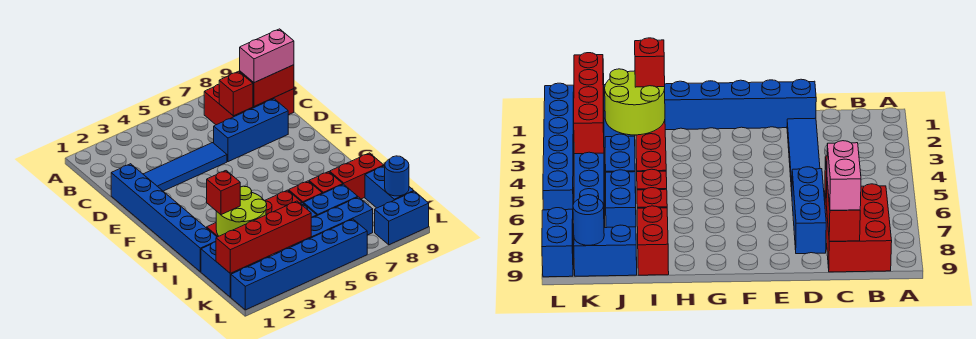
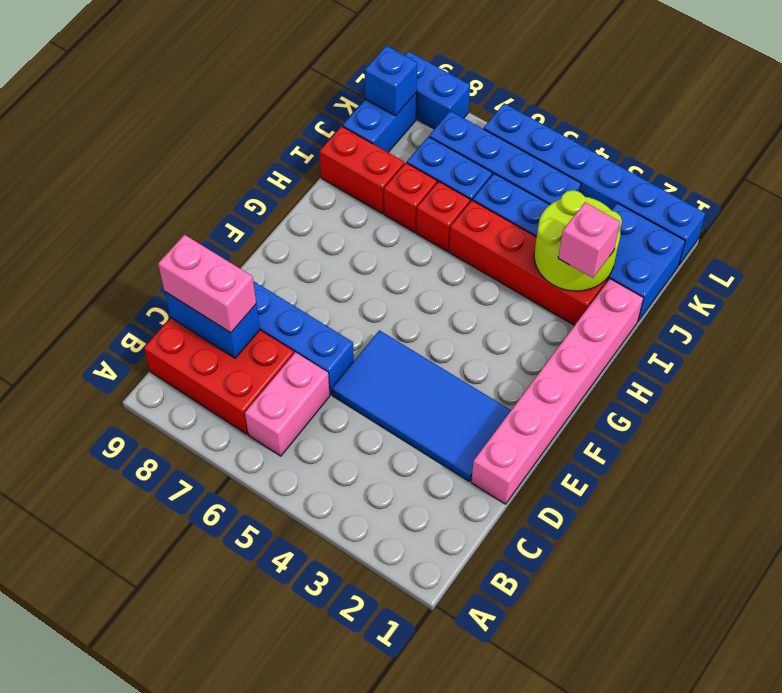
none -> pink 1x2 brick [245,352,330,456]
red 1x1 brick [219,71,253,116] -> none
red 1x2 brick [240,65,294,106] -> blue 1x2 brick [165,292,260,358]
blue 1x6 brick [111,164,217,272] -> pink 1x6 brick [471,279,644,504]
blue 1x4 tile [143,143,227,191] -> blue 2x4 tile [332,330,511,482]
red 1x1 brick [207,171,240,215] -> pink 1x1 brick [558,202,620,278]
red 1x4 brick [216,201,312,273] -> none
blue 1x1 round brick [385,156,409,196] -> blue 1x1 brick [365,46,417,116]

